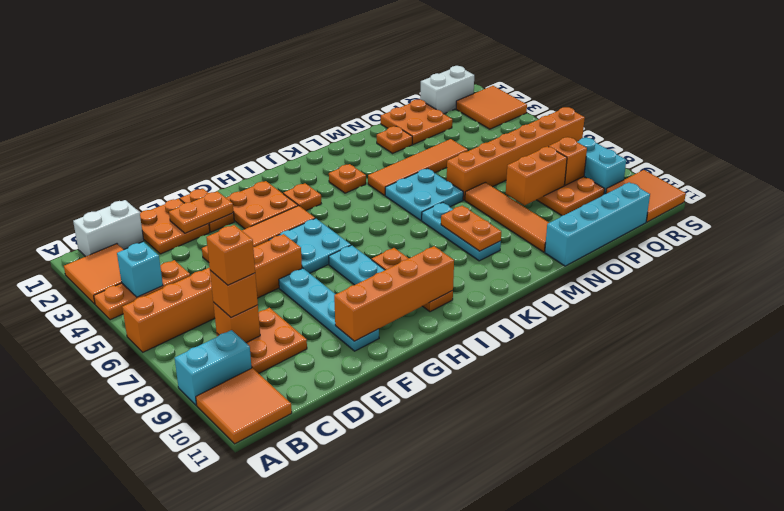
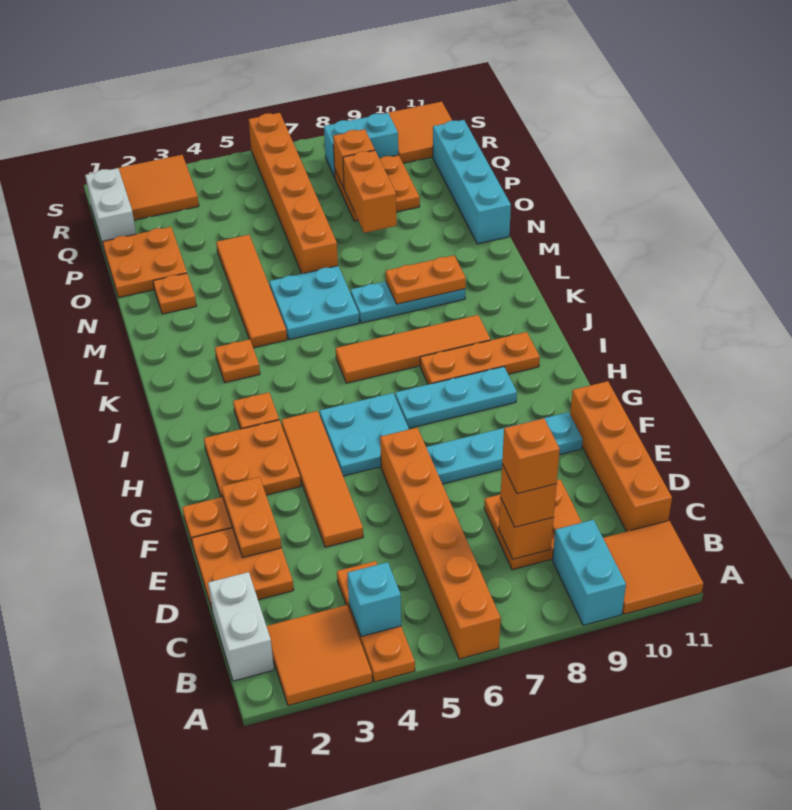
orange 1x4 brick [334,246,454,341] -> orange 1x4 brick moved to [570,381,672,532]
orange 1x4 tile [465,182,549,252] -> orange 1x4 tile moved to [336,315,490,383]

